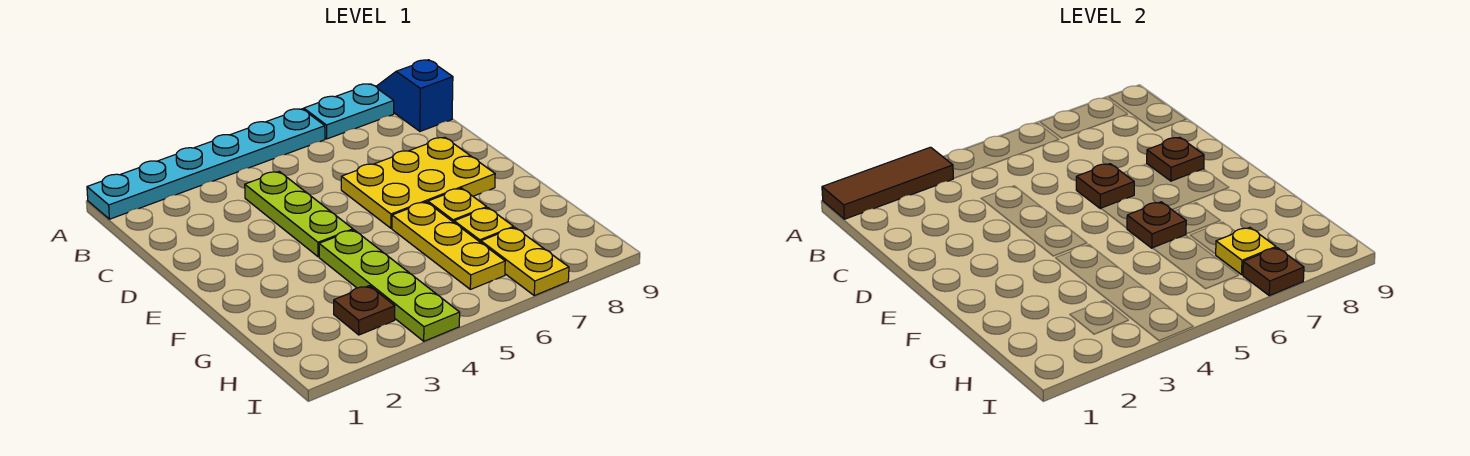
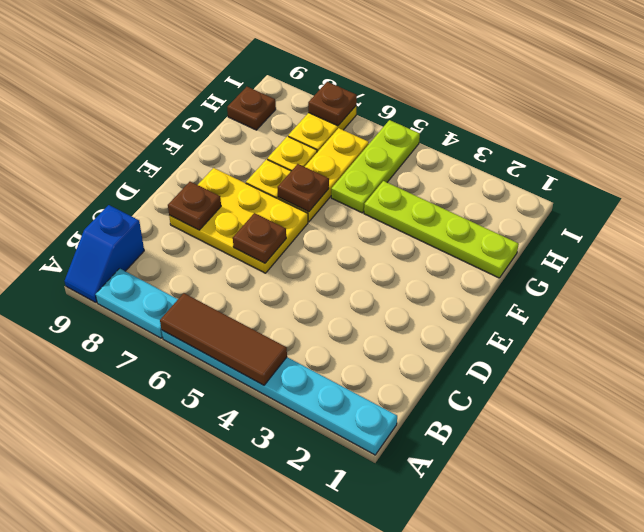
brown 1x3 tile [822,147,953,219] -> brown 1x3 tile moved to [160,293,287,385]
lime 1x3 plate [245,172,353,257] -> lime 1x3 plate moved to [331,120,420,213]
lime 1x4 plate [319,230,460,341] -> lime 1x4 plate turned to [364,181,519,278]
brown 1x1 plate [334,286,395,335] -> brown 1x1 plate moved to [227,87,276,130]
yellow 1x1 plate [1216,227,1276,275] -> none

